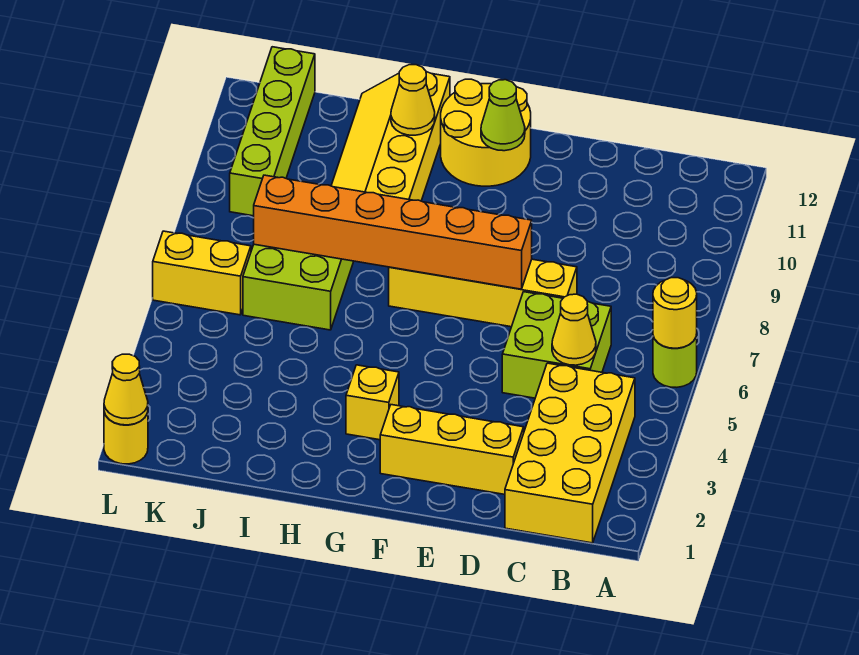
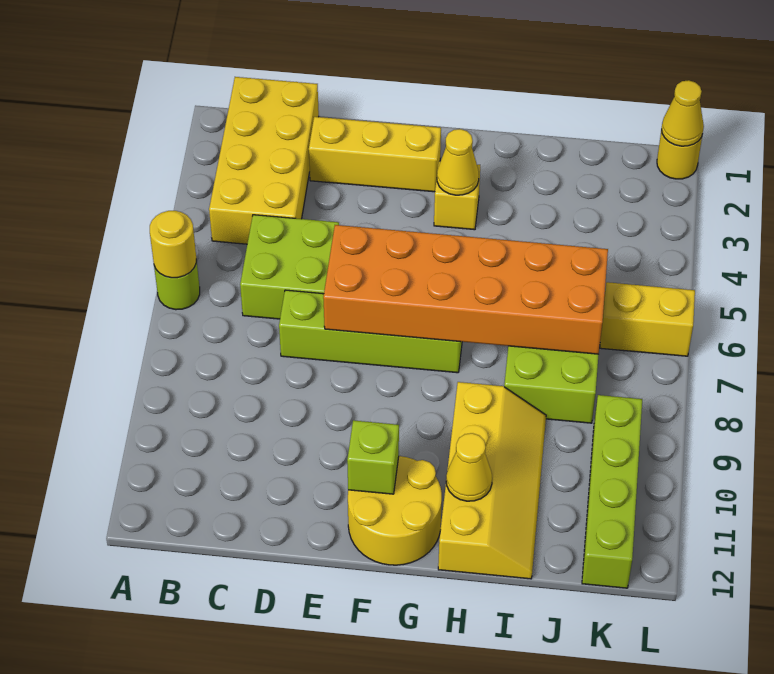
yellow 1x1 cone [552,294,596,365] -> yellow 1x1 cone moved to [437,129,479,195]
yellow 1x4 brick [389,259,577,327] -> lime 1x4 brick [279,290,462,373]
orange 1x6 brick [254,175,532,289] -> orange 2x6 brick [323,225,608,354]
lime 1x1 cone [481,80,525,151] -> lime 1x1 brick [347,420,399,494]

